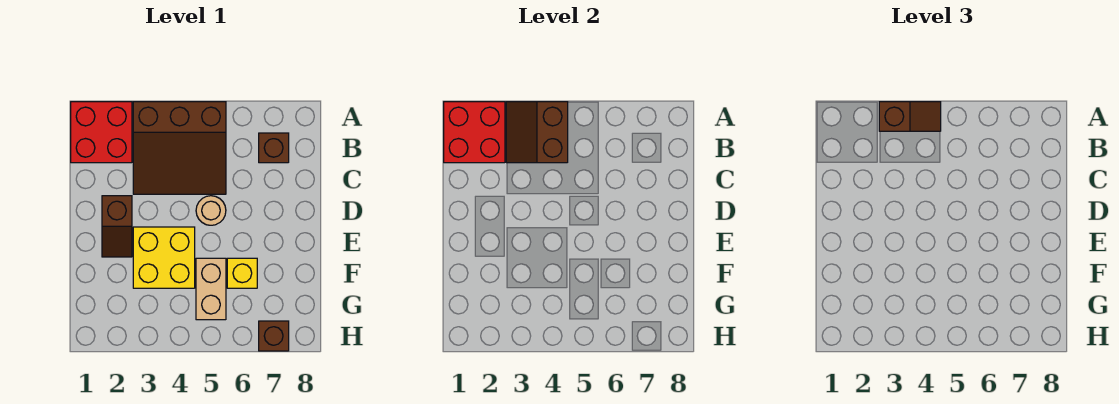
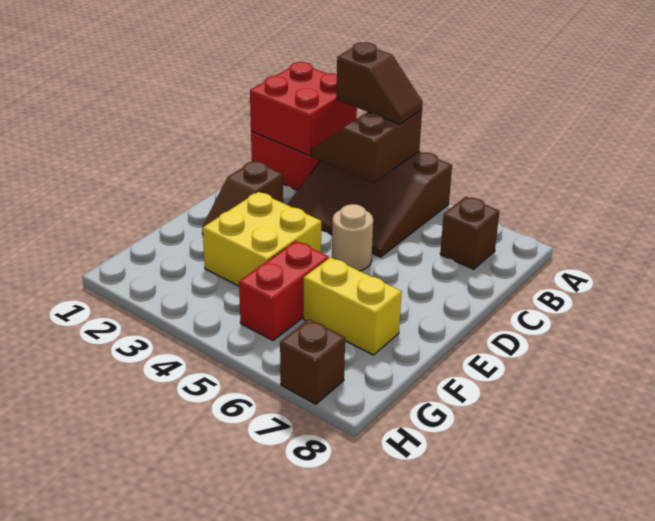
tan 1x2 brick [196,258,226,320] -> red 1x2 brick [239,241,329,340]
yellow 1x1 brick [227,258,257,288] -> yellow 1x2 brick [303,257,402,355]

